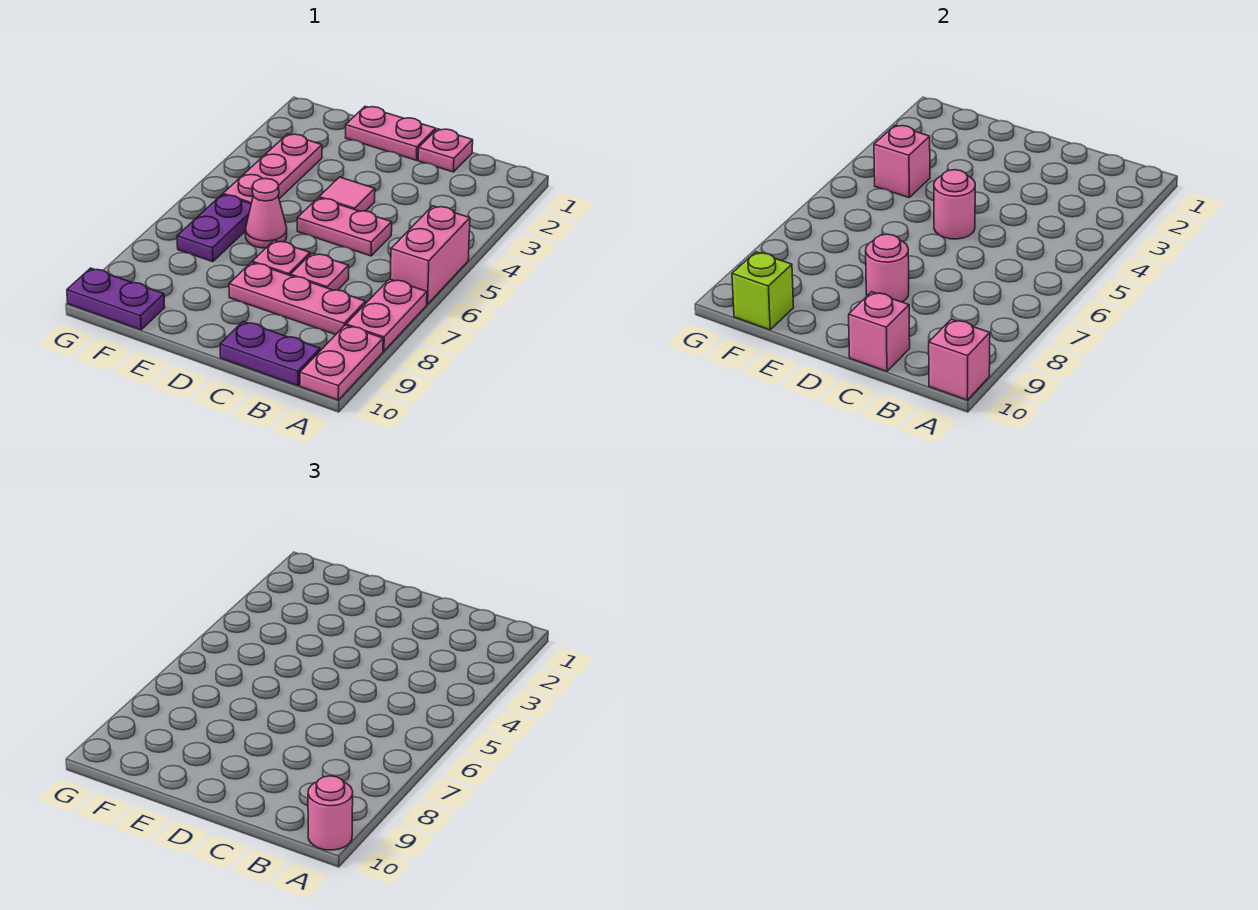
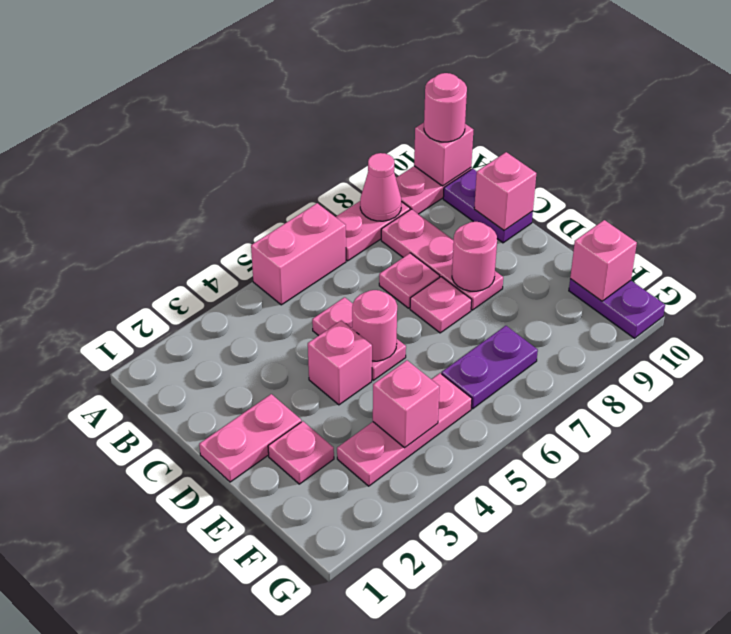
pink 1x1 plate [418,129,473,172] -> pink 1x1 plate moved to [268,421,334,484]
pink 1x2 plate [346,106,436,160] -> pink 1x2 plate turned to [199,394,301,482]
pink 1x1 tile [319,177,375,211] -> pink 1x1 brick [308,320,372,405]
pink 1x1 cone [245,179,287,248] -> pink 1x1 cone moved to [360,153,401,221]
lime 1x1 brick [732,252,794,330] -> pink 1x1 brick [570,220,637,301]

